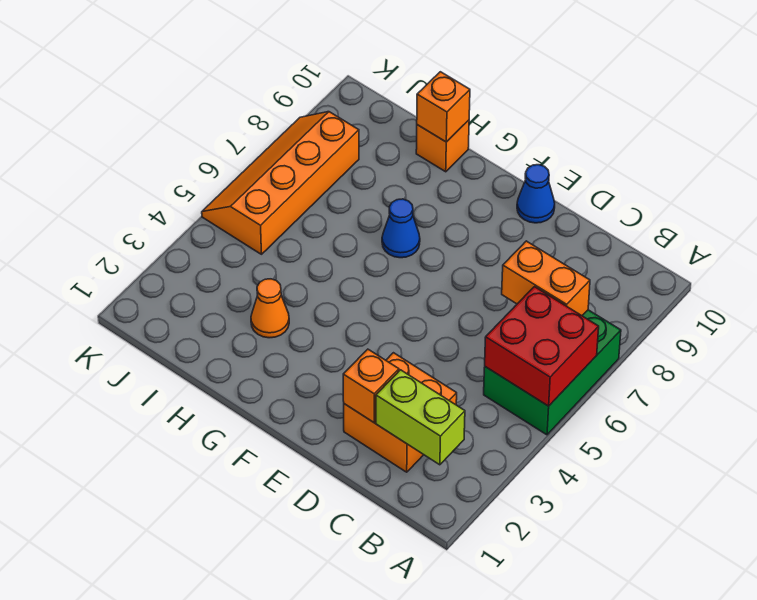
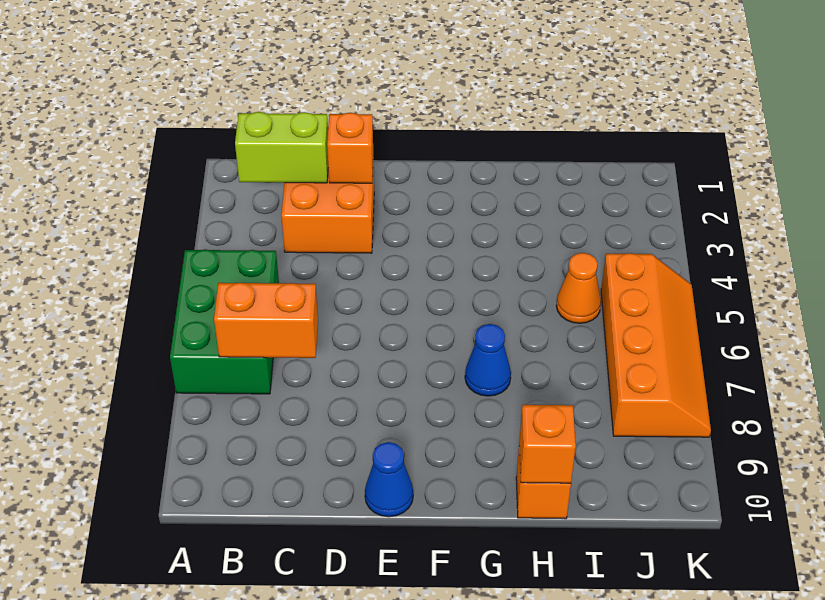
red 2x2 brick [485,287,599,406] -> none
orange 1x1 cone [251,279,289,338] -> orange 1x1 cone moved to [556,253,601,323]

